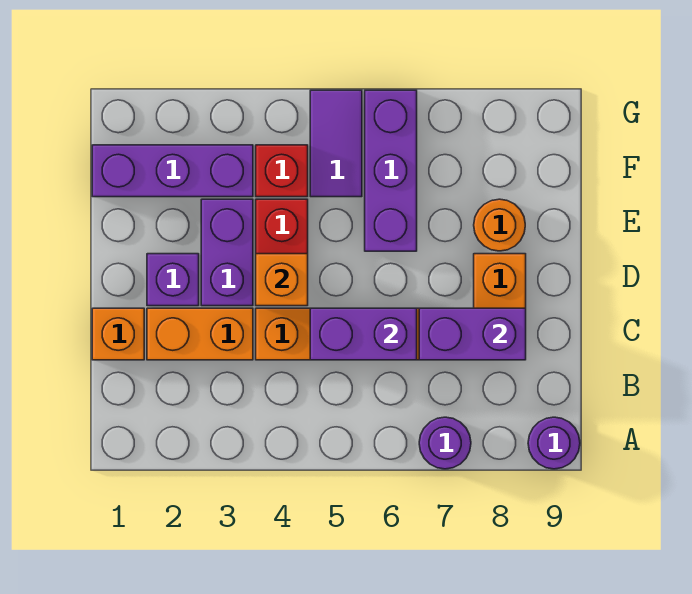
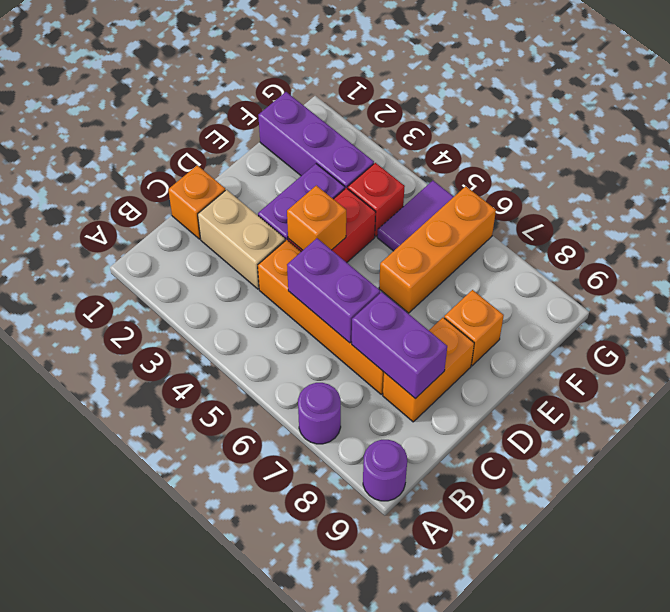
orange 1x2 brick [147,308,253,360] -> tan 1x2 brick [198,190,285,289]
purple 1x1 brick [147,254,199,306] -> none
purple 1x3 brick [365,90,417,251] -> orange 1x3 brick [379,186,496,313]
orange 1x1 round brick [474,199,525,251] -> orange 1x1 brick [444,290,504,366]

